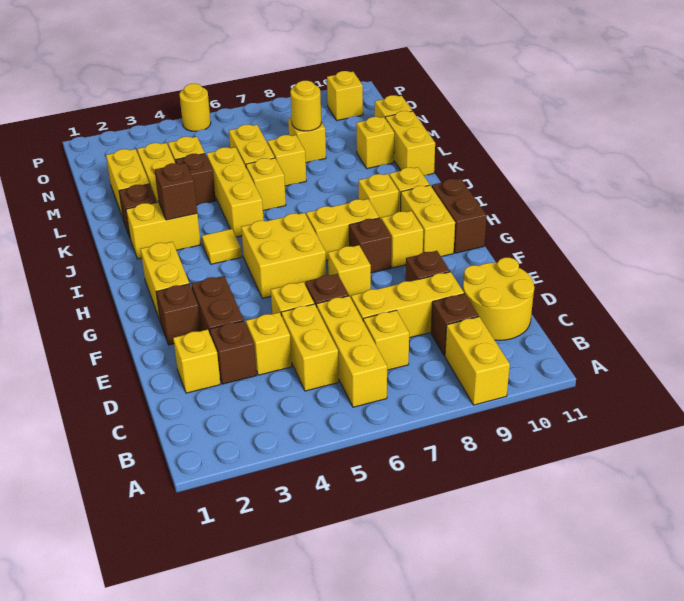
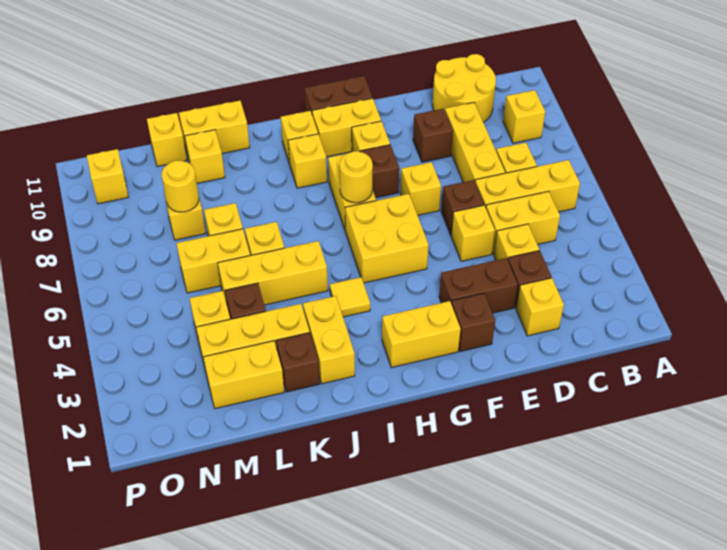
yellow 1x2 brick [445,317,510,405] -> yellow 1x1 brick [503,90,545,143]
brown 1x1 brick [431,294,479,356] -> none
brown 1x1 brick [154,163,197,220] -> none
yellow 1x1 round brick [179,84,211,131] -> yellow 1x1 round brick moved to [340,151,373,203]

